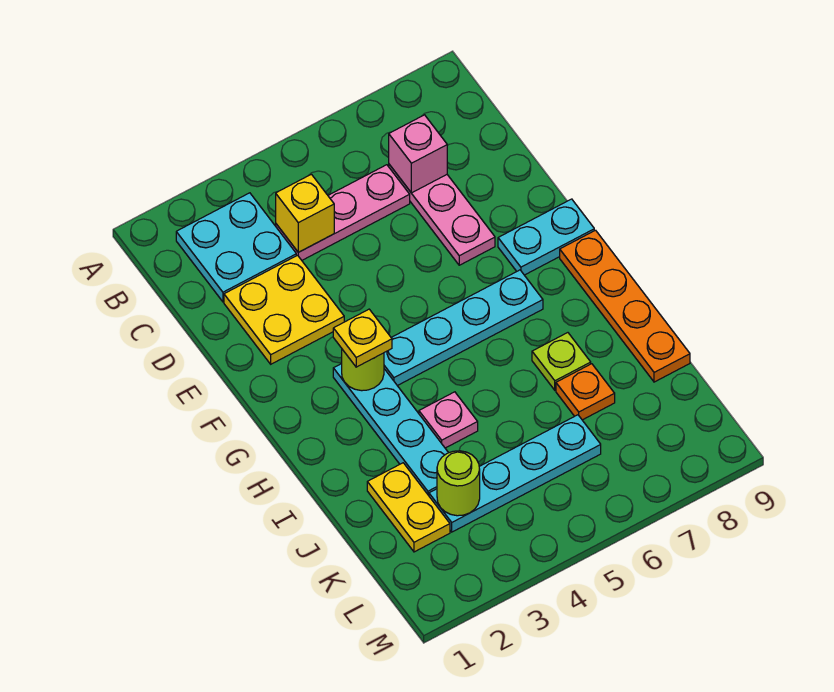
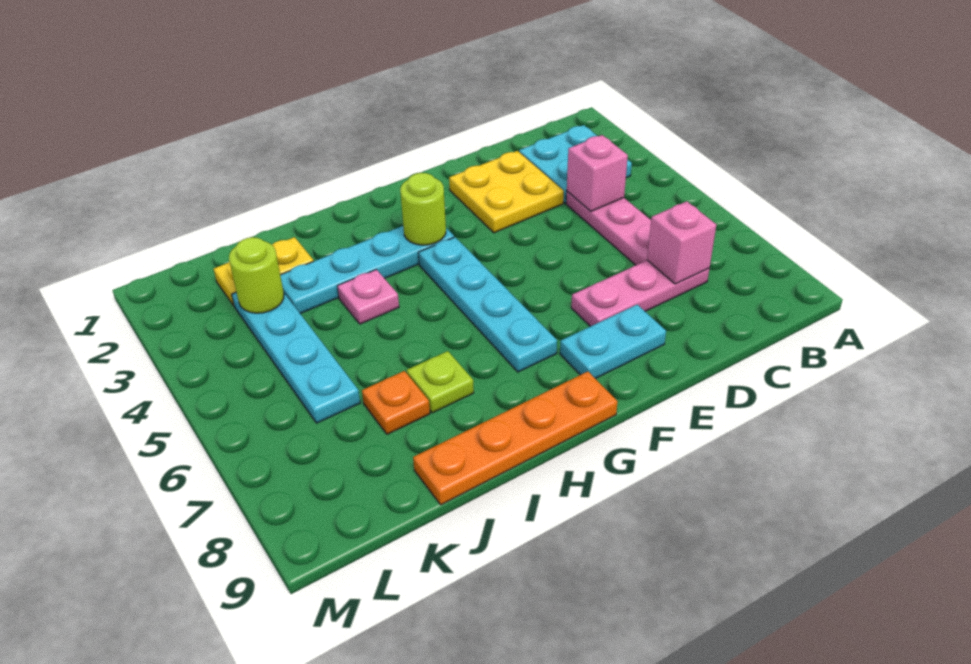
yellow 1x1 brick [276,174,334,252] -> pink 1x1 brick [567,135,628,211]
cyan 1x2 plate [498,199,594,275] -> cyan 1x2 plate turned to [560,305,666,379]
yellow 1x1 plate [333,309,392,367] -> none

